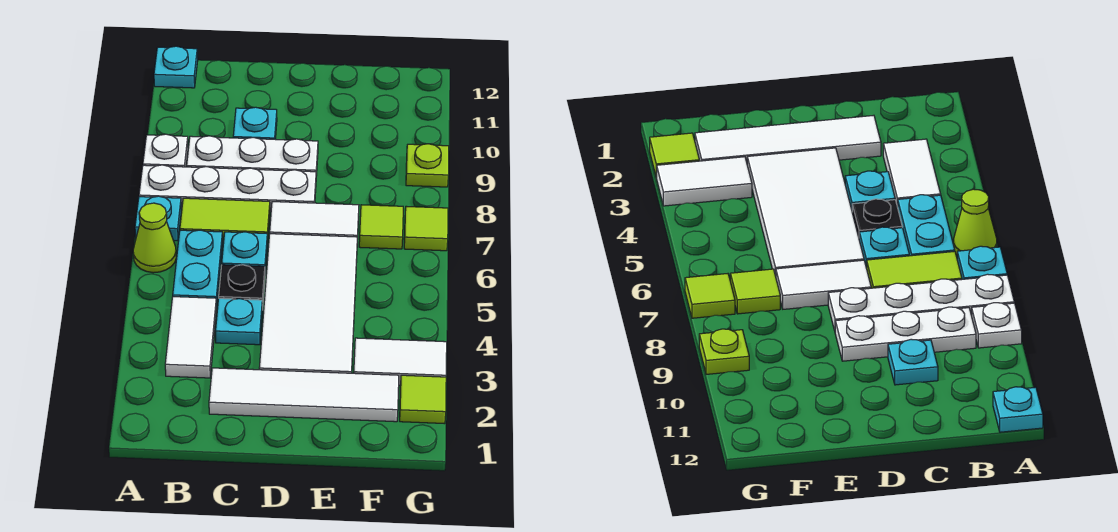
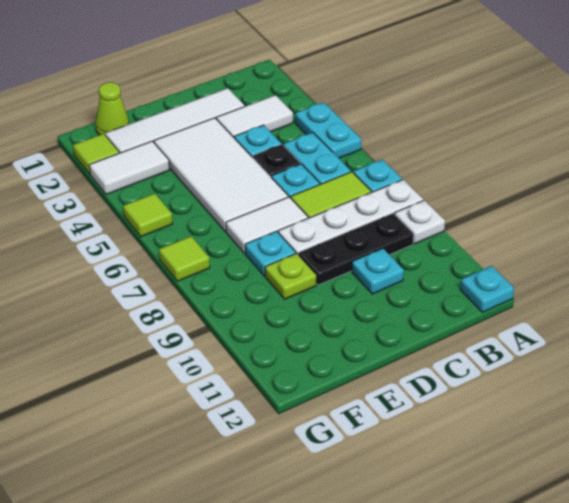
none -> cyan 1x2 plate [295,102,361,158]
lime 1x1 cone [133,203,176,273] -> lime 1x1 cone moved to [96,82,129,135]
white 1x2 tile [165,297,217,378] -> white 1x2 tile turned to [216,95,293,137]
white 1x3 plate [187,136,318,176] -> black 1x3 plate [298,213,414,285]
none -> cyan 1x1 plate [245,231,296,276]
lime 1x1 tile [359,205,403,249] -> lime 1x1 tile moved to [123,193,172,237]
lime 1x1 plate [406,144,449,187] -> lime 1x1 plate moved to [265,253,317,299]

